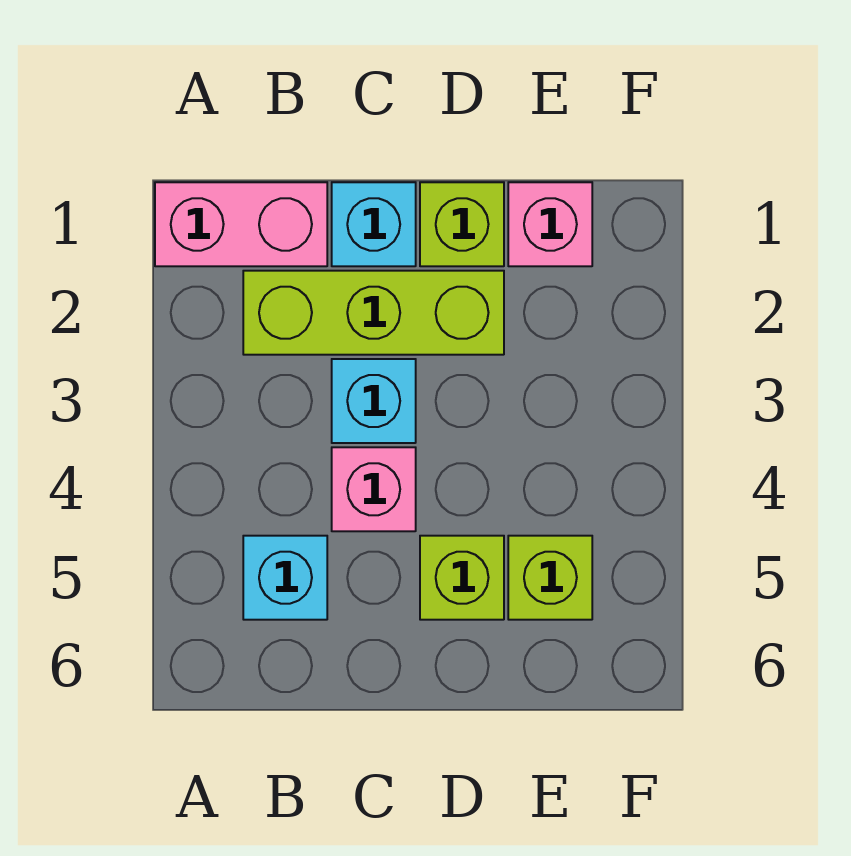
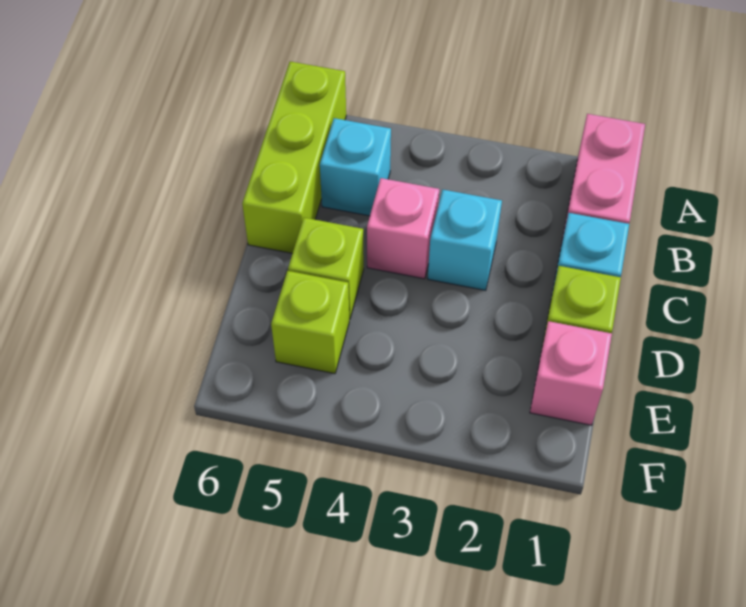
lime 1x3 brick [243,271,504,355] -> lime 1x3 brick moved to [242,62,346,253]

